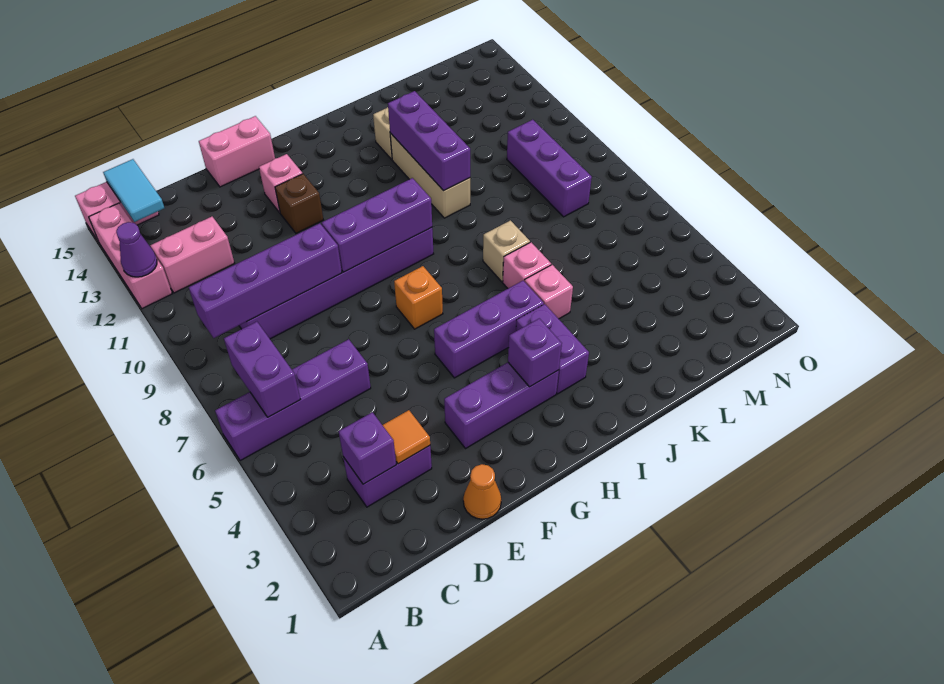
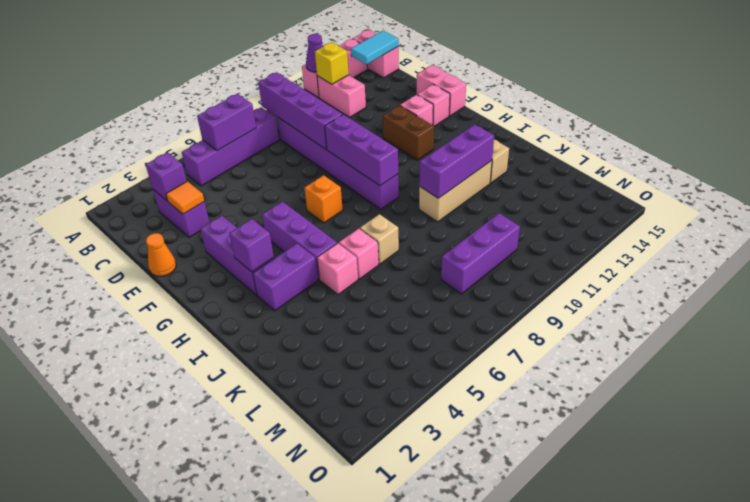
purple 1x4 brick [215,339,371,461] -> purple 1x4 brick turned to [182,107,279,186]
none -> yellow 1x1 brick [315,42,349,84]
brown 1x1 brick [275,174,323,233] -> brown 1x2 brick [383,105,434,160]
none -> pink 1x1 brick [417,84,450,126]

